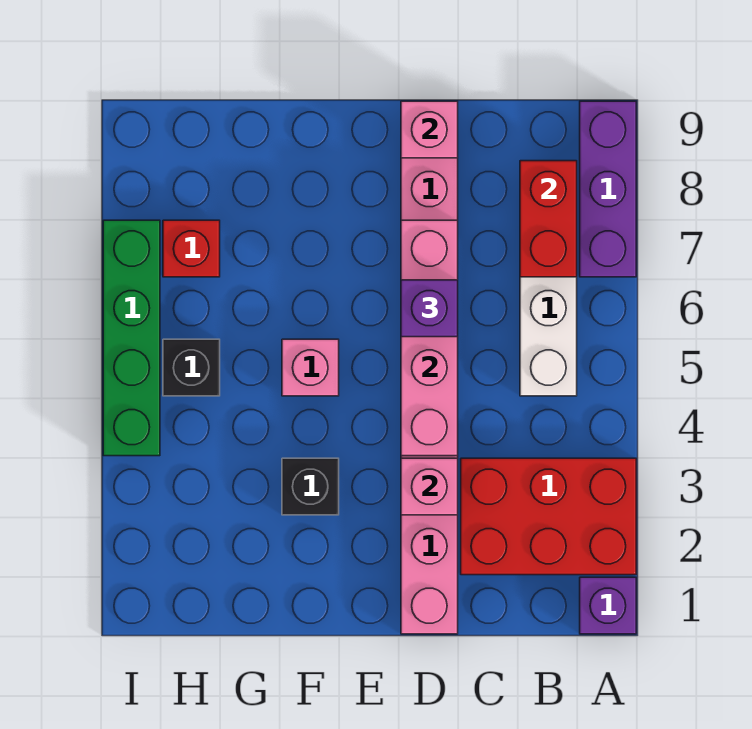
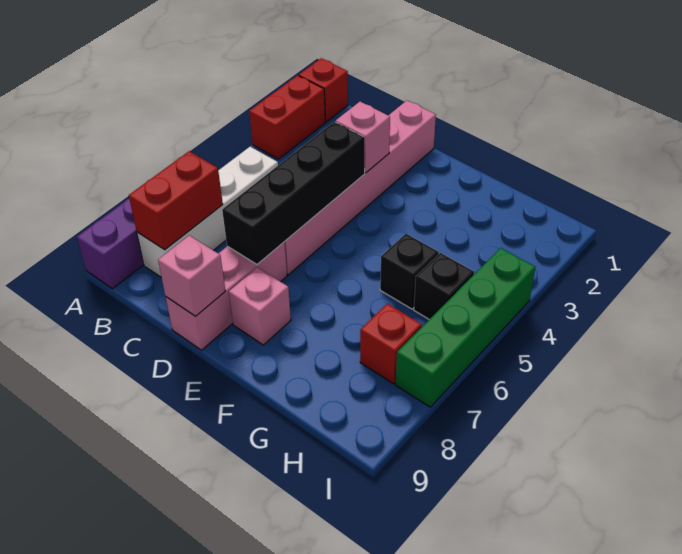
purple 1x1 brick [580,577,636,634] -> red 1x1 brick [299,58,348,122]
red 2x3 brick [461,458,636,575] -> red 1x2 brick [249,75,325,159]
pink 1x4 brick [401,220,458,456] -> black 1x4 brick [222,122,365,264]
purple 1x1 brick [401,280,458,337] -> none
black 1x1 brick [282,458,339,515] -> black 1x1 brick moved to [380,234,439,309]
pink 1x1 brick [282,339,339,396] -> pink 1x1 brick moved to [229,267,291,345]

